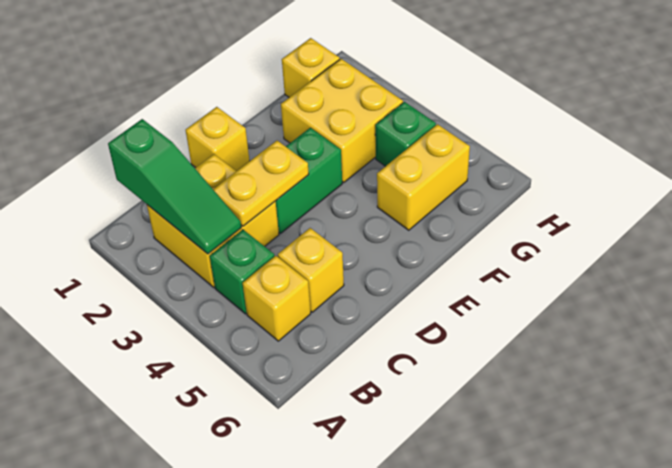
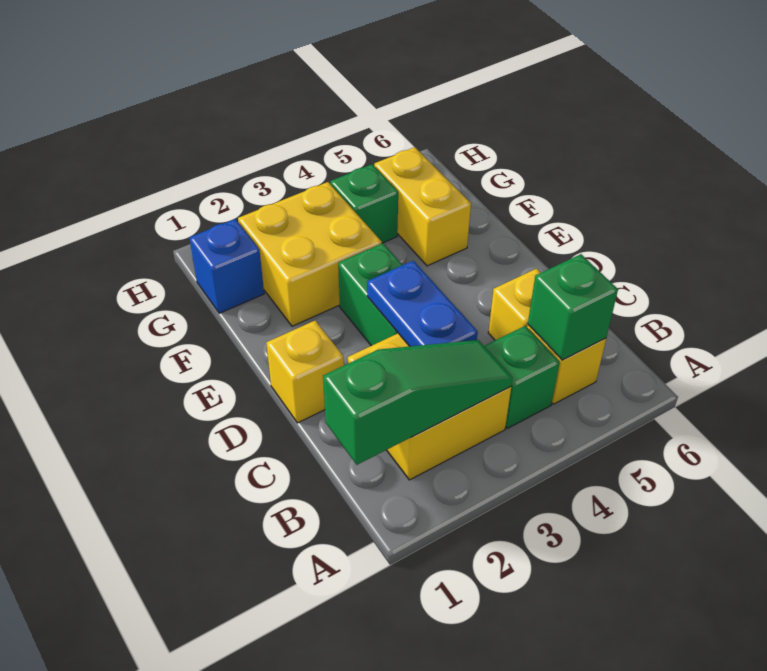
none -> green 1x1 brick [528,254,618,360]
yellow 1x2 plate [213,141,309,226] -> blue 1x2 plate [367,261,478,346]
yellow 1x1 brick [282,38,340,97] -> blue 1x1 brick [189,219,264,313]

